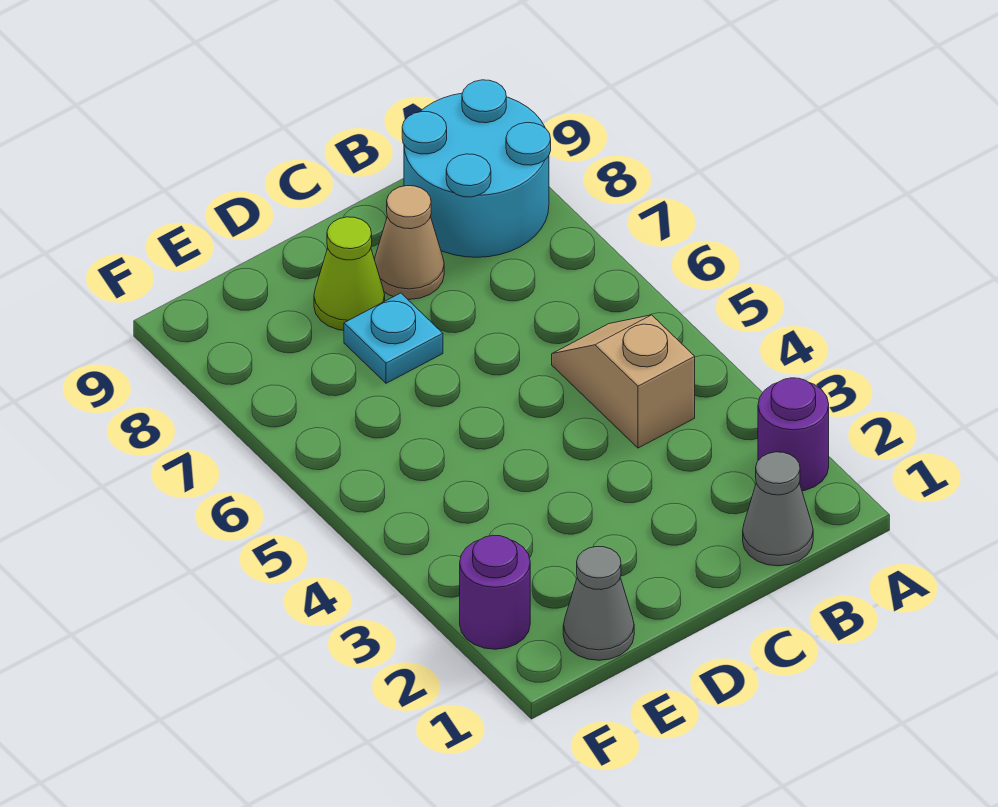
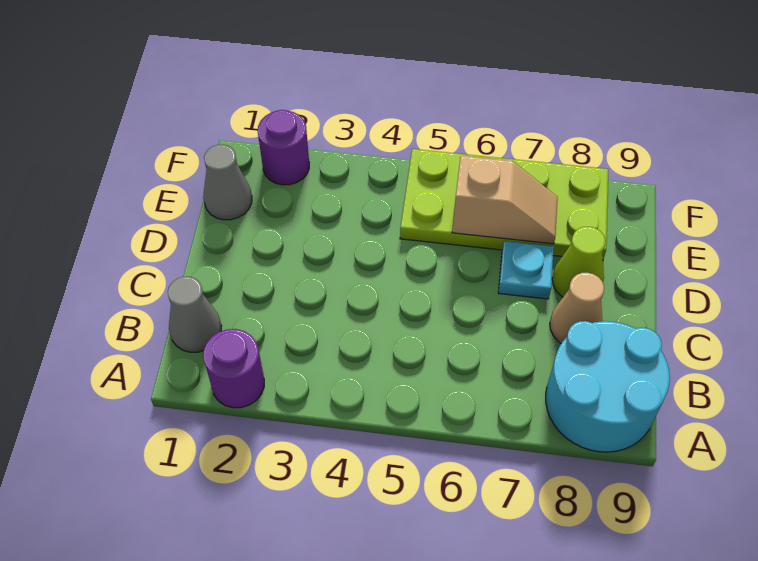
tan 1x2 slope [552,315,695,448] -> tan 1x2 slope moved to [452,156,558,244]
none -> lime 2x4 plate [400,149,609,259]

